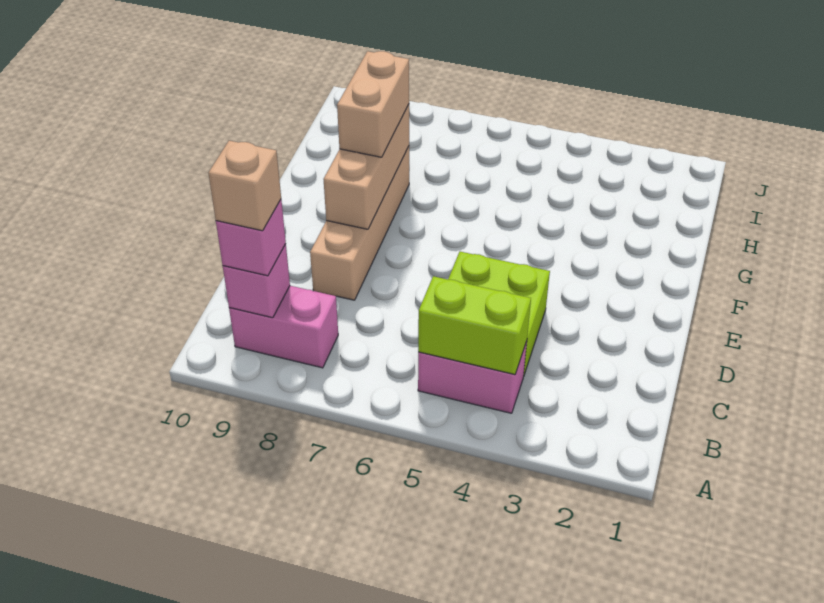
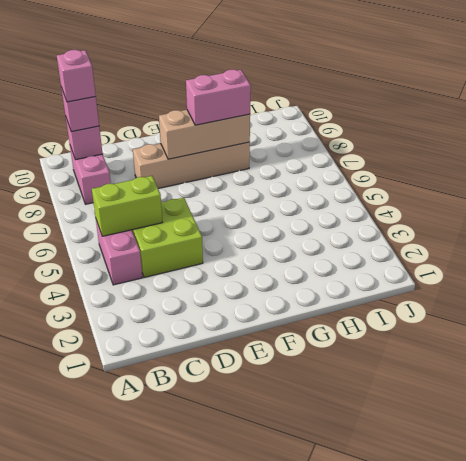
lime 1x2 brick [418,276,531,375] -> lime 1x2 brick turned to [92,176,162,236]
tan 1x1 brick [208,141,281,231] -> pink 1x1 brick [57,50,96,102]
tan 1x2 brick [337,51,409,157] -> pink 1x2 brick [186,69,251,125]

